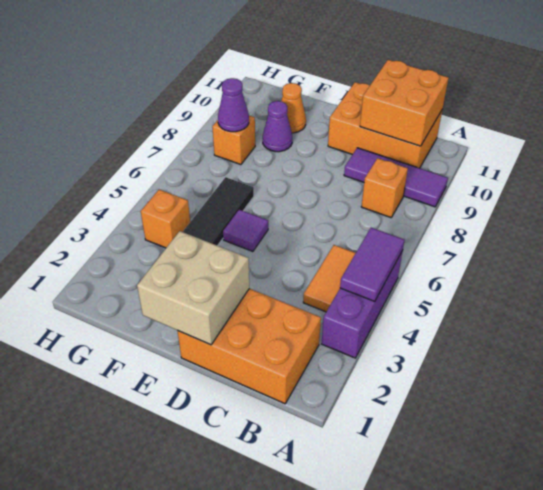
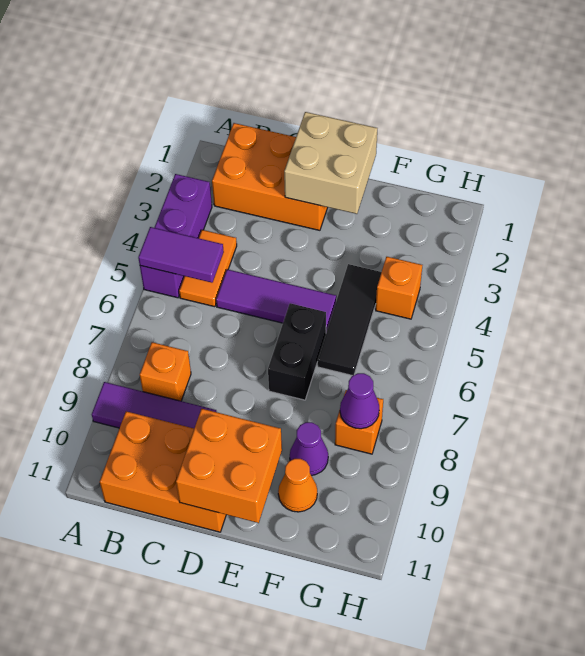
purple 1x2 tile [340,228,404,301] -> purple 1x2 tile turned to [138,227,224,283]
orange 2x2 brick [360,60,449,146] -> orange 2x2 brick moved to [176,409,282,523]
purple 1x1 tile [223,210,268,251] -> purple 1x3 tile [216,269,336,332]
none -> black 1x2 brick [268,303,326,400]

